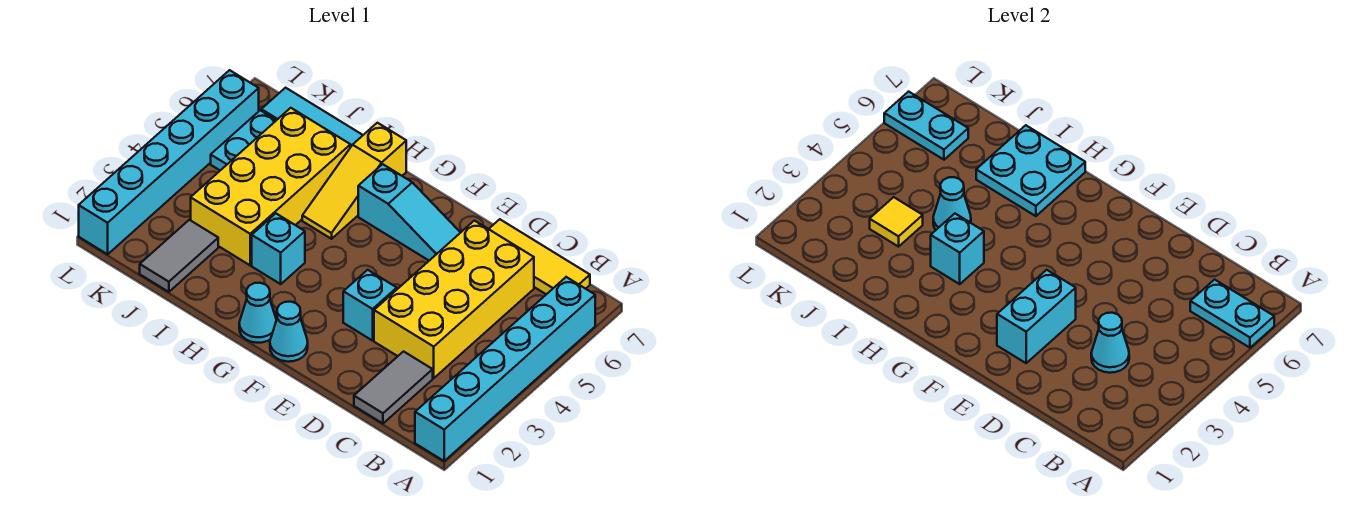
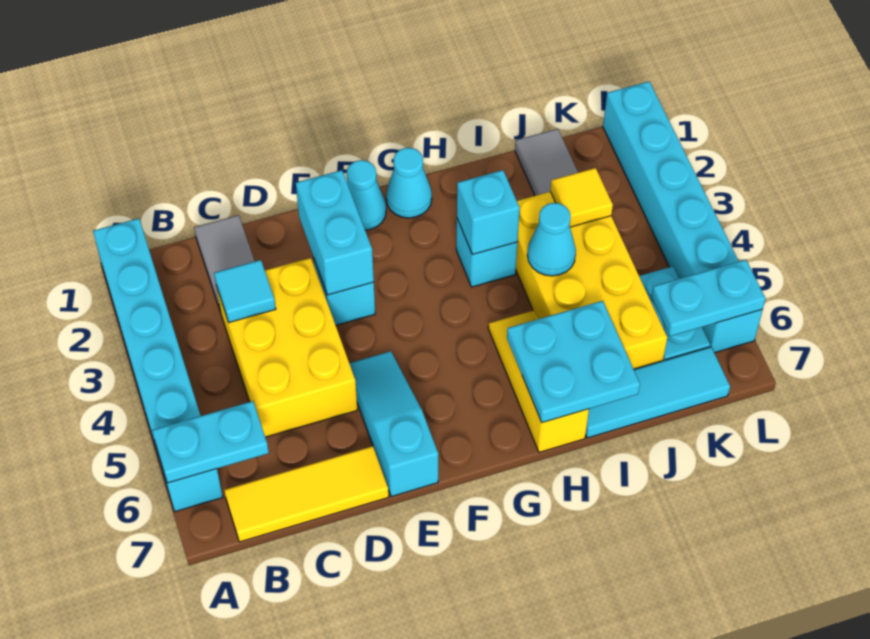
yellow 2x4 brick [374,221,534,378] -> yellow 2x3 brick [216,258,357,437]
cyan 1x1 cone [1091,313,1129,373] -> cyan 1x1 tile [214,260,276,322]
cyan 1x3 slope [358,164,461,261] -> cyan 1x3 slope turned to [349,351,438,497]

